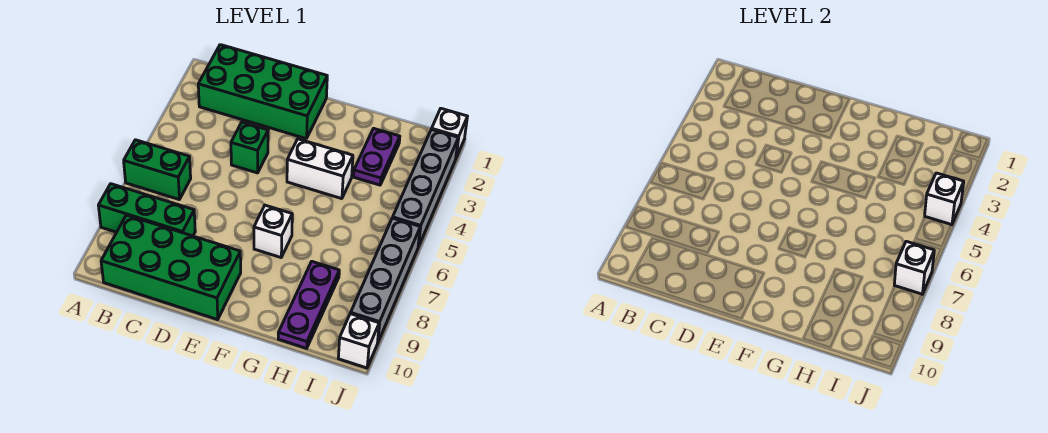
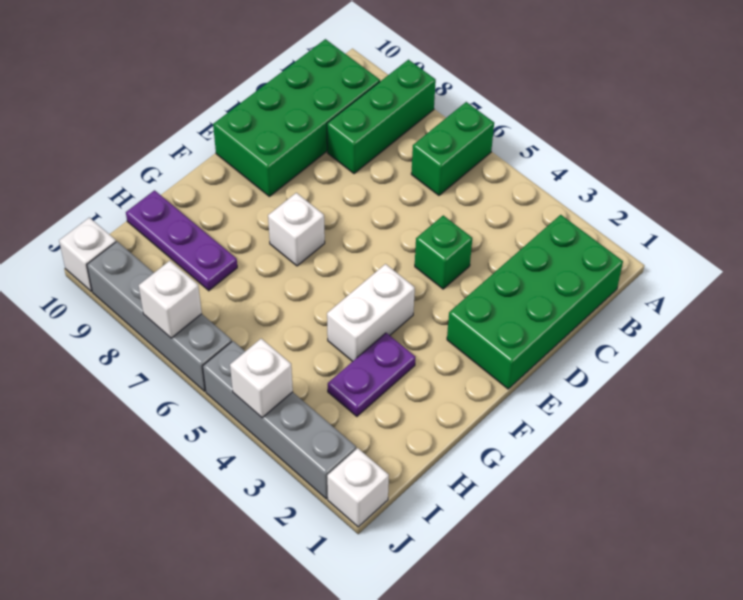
purple 1x2 plate [354,128,400,185] -> purple 1x2 plate turned to [328,333,415,416]

